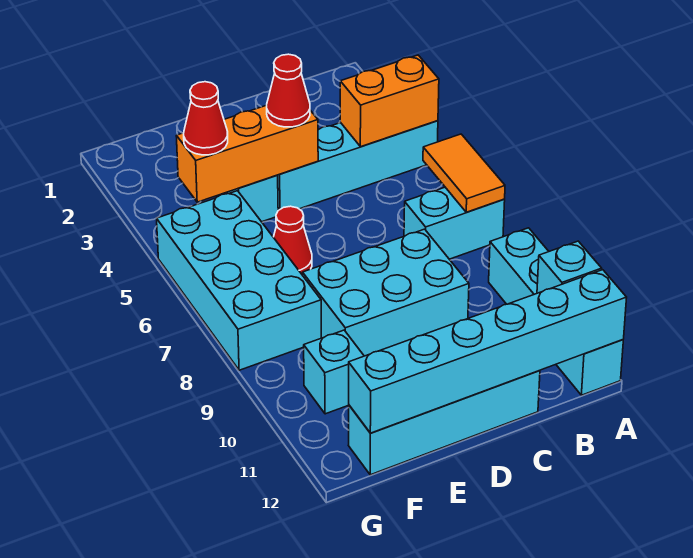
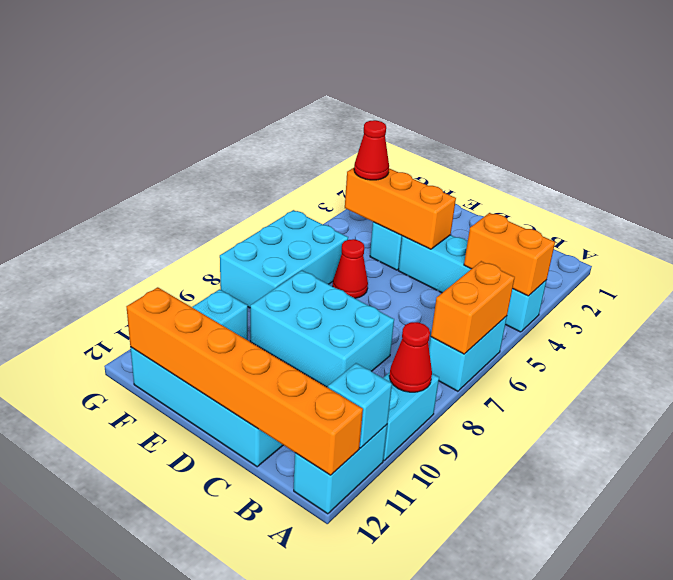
orange 1x2 tile [423,134,505,212] -> orange 1x2 brick [431,261,515,354]
cyan 1x2 brick [404,187,505,259] -> cyan 1x2 brick turned to [429,316,507,391]
cyan 1x6 brick [349,270,627,433] -> orange 1x6 brick [127,287,363,475]
red 1x1 cone [267,54,310,127] -> red 1x1 cone moved to [389,322,432,392]
cyan 2x4 brick [157,191,321,370] -> cyan 2x3 brick [220,210,348,308]

